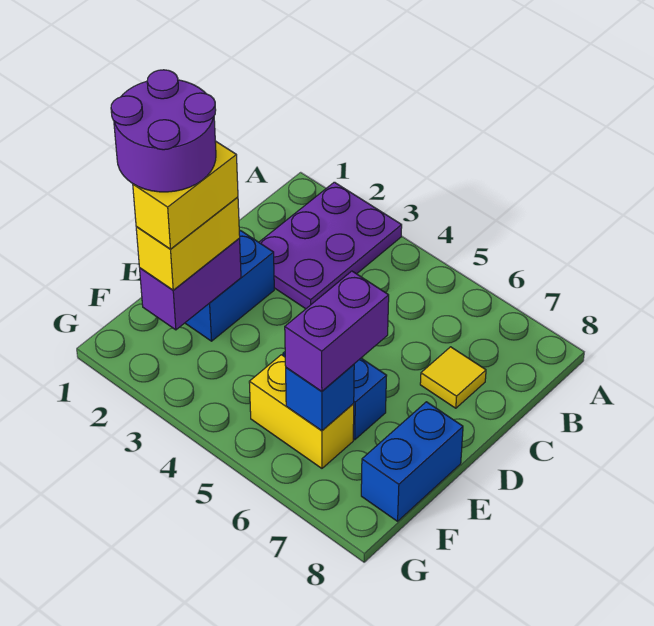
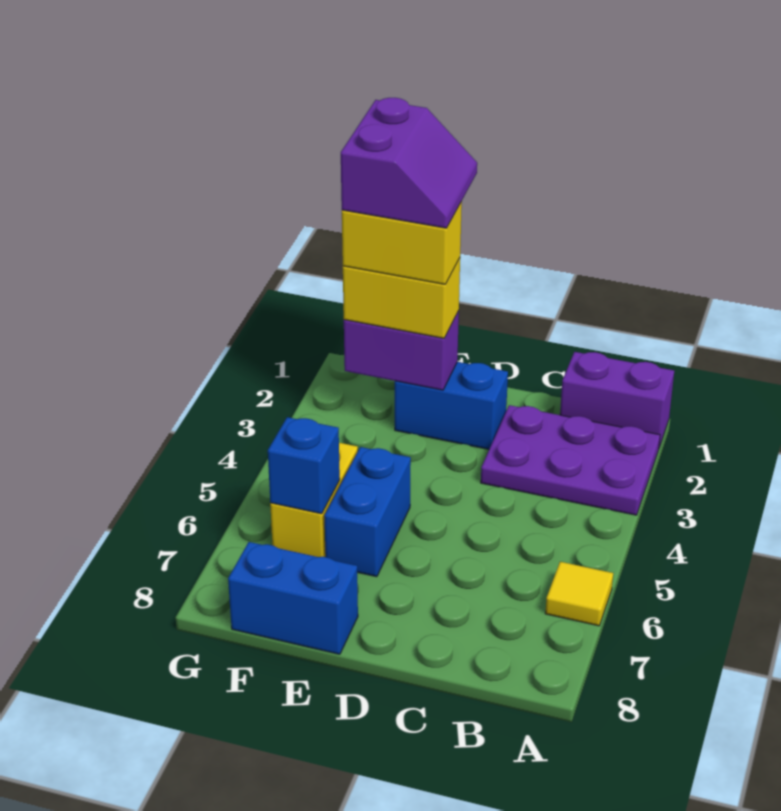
yellow 1x1 tile [420,347,486,408] -> yellow 1x1 tile moved to [545,562,613,626]
purple 2x2 round brick [111,70,216,192] -> purple 2x2 slope [341,98,477,228]
purple 1x2 brick [285,271,389,391] -> purple 1x2 brick moved to [560,352,674,448]

